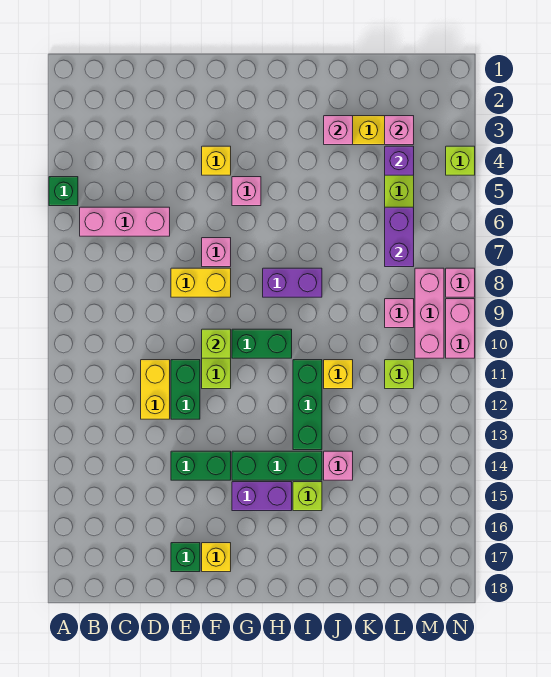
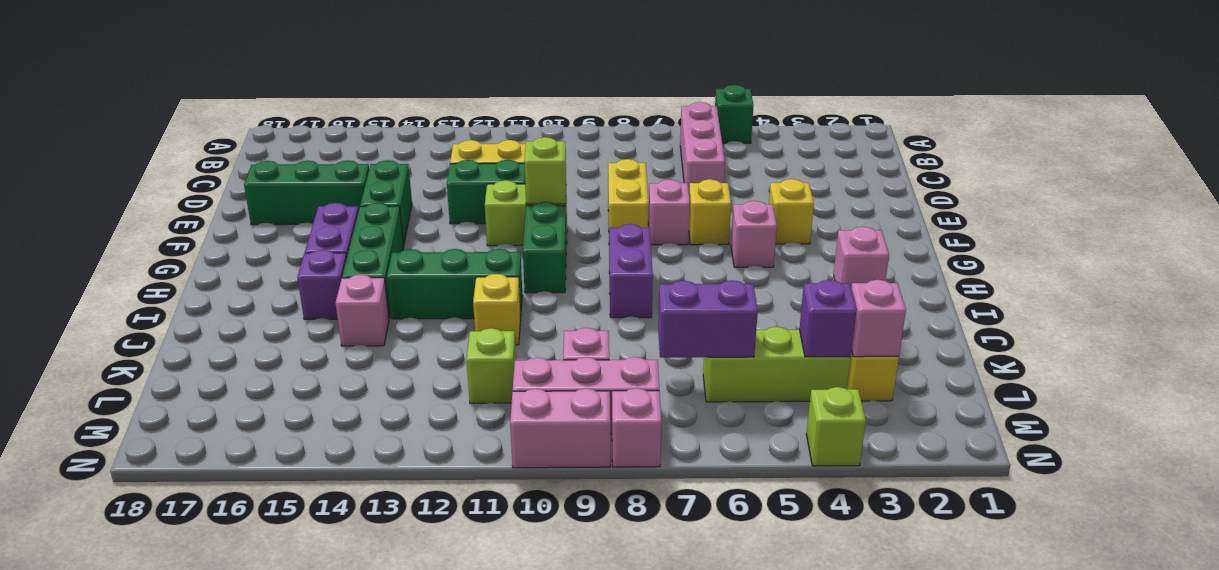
green 1x1 brick [171,543,200,572] -> green 1x3 brick [244,160,369,225]
yellow 1x1 brick [202,543,231,572] -> yellow 1x1 brick moved to [689,179,731,245]
lime 1x1 brick [293,482,322,511] -> purple 1x1 brick [297,250,347,319]

